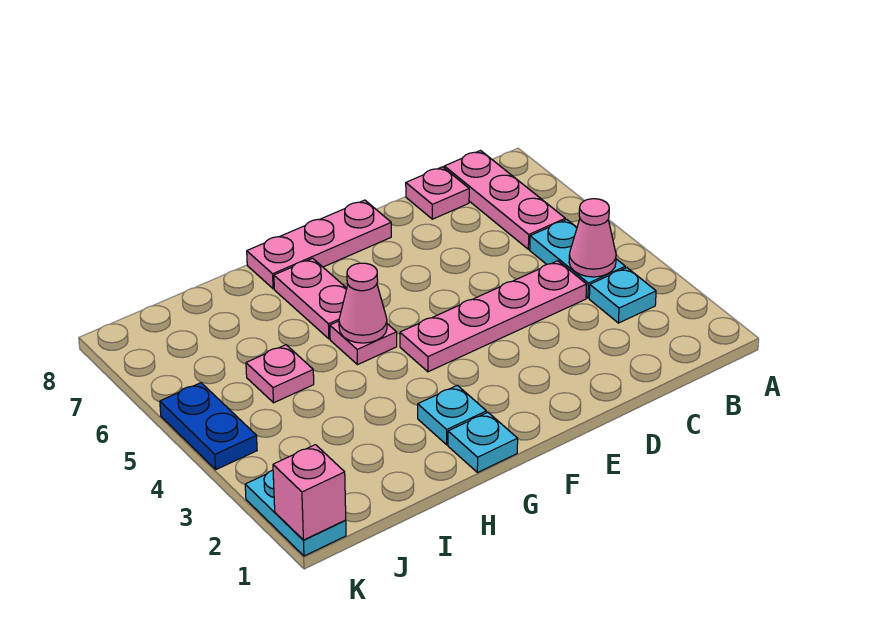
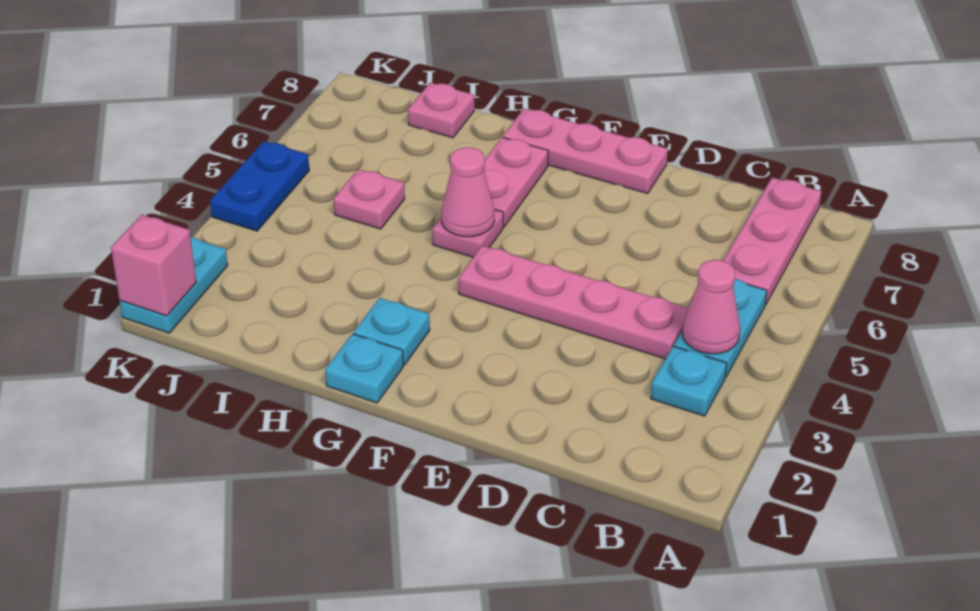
pink 1x1 plate [406,167,469,219] -> pink 1x1 plate moved to [408,83,474,138]

